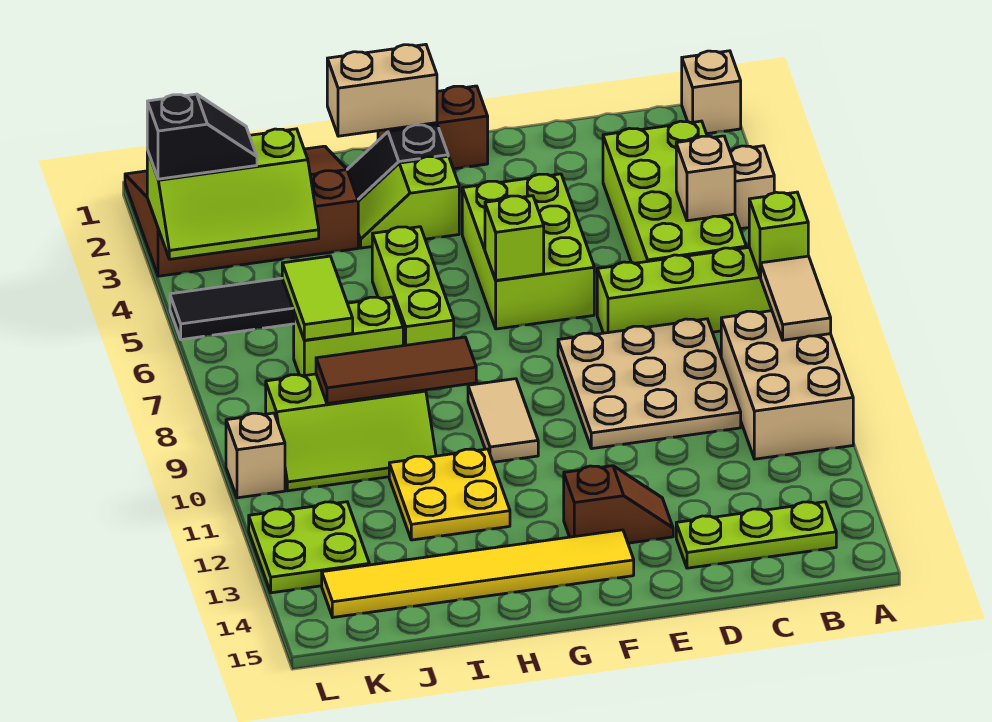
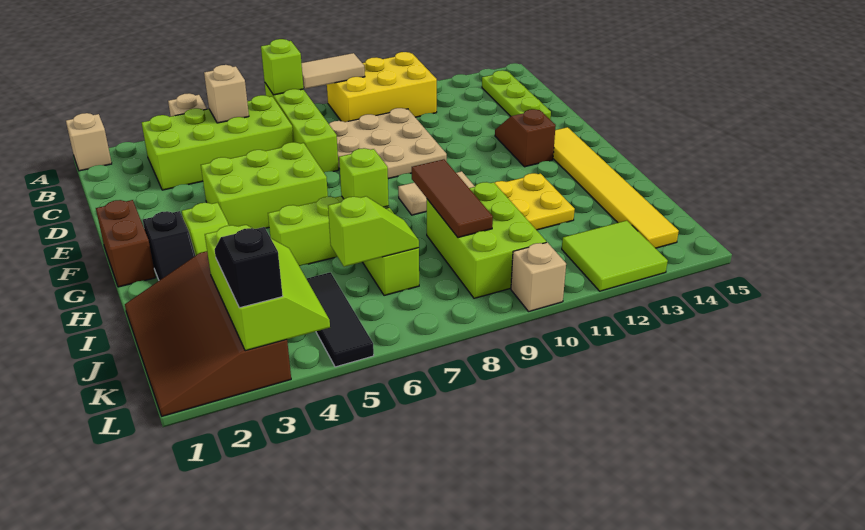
tan 2x3 brick [721,311,853,459] -> yellow 2x3 brick [327,52,437,122]
lime 1x1 brick [485,196,544,280] -> lime 1x1 brick moved to [339,148,389,207]
tan 1x2 brick [327,44,437,136] -> none
lime 2x3 slope [266,374,436,491] -> lime 2x3 brick [427,182,546,298]
lime 1x2 tile [282,256,353,340] -> lime 1x2 slope [328,196,419,267]
lime 2x2 plate [249,502,369,593] -> lime 2x2 tile [562,220,668,291]

